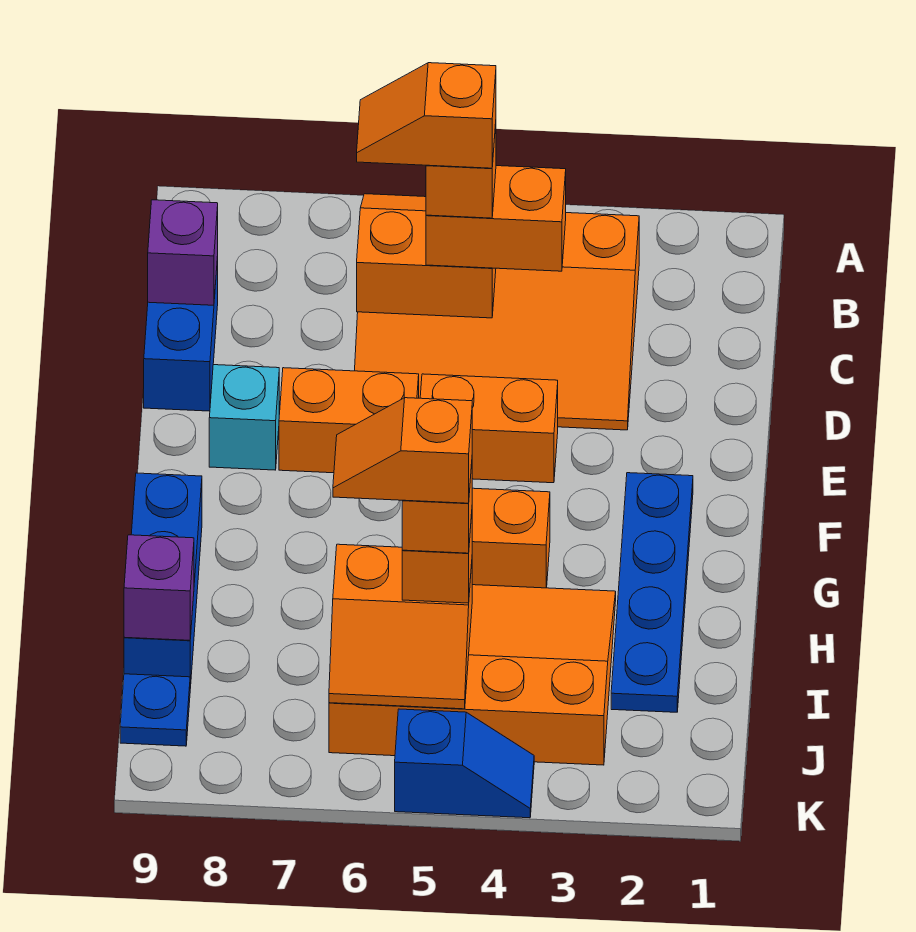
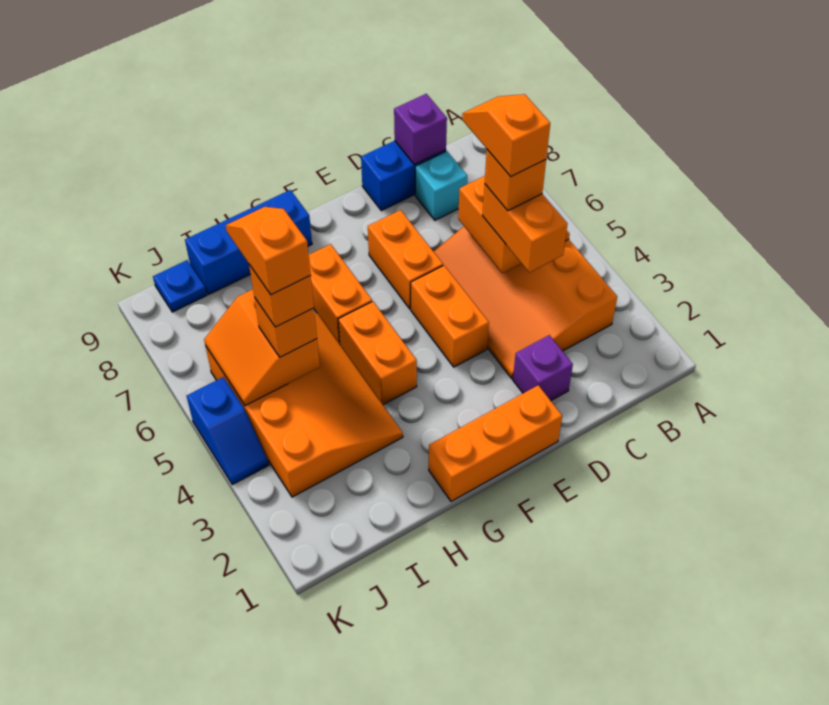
none -> orange 1x3 brick [429,385,562,501]
cyan 1x1 brick [209,365,279,470] -> cyan 1x1 brick moved to [415,151,467,220]
blue 1x4 plate [611,473,693,712] -> none
none -> orange 1x2 brick [309,244,372,344]
purple 1x1 brick [124,535,194,640] -> purple 1x1 brick moved to [513,335,573,401]

